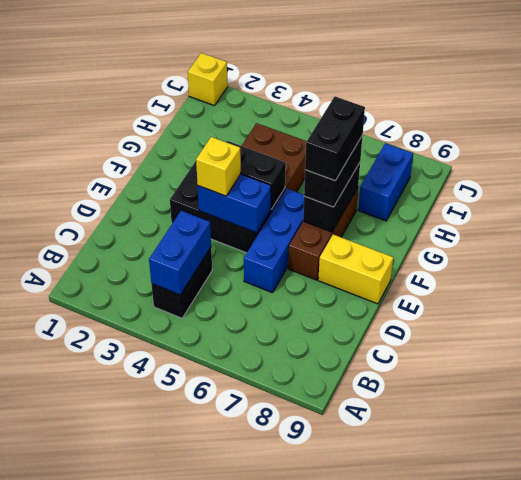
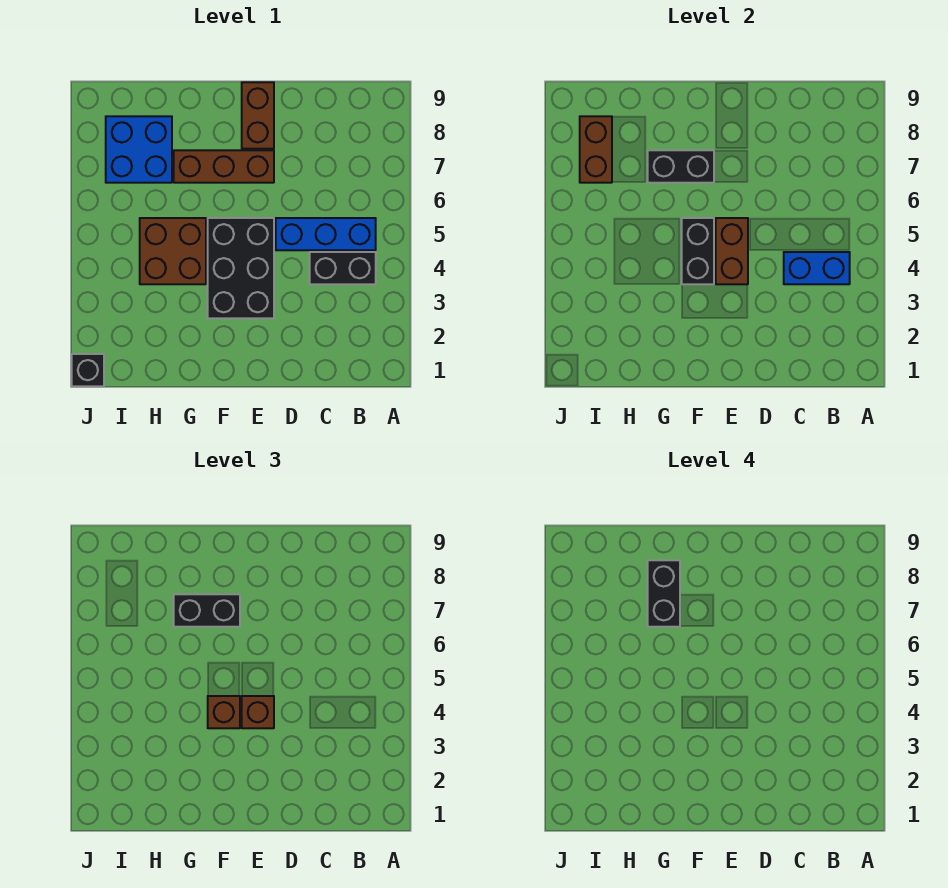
blue 1x3 brick [244,188,304,293] -> blue 1x3 brick moved to [276,218,376,250]
blue 1x2 brick [198,174,271,233] -> brown 1x2 brick [716,218,748,284]
yellow 1x1 brick [196,137,241,196] -> brown 1x1 brick [242,696,274,728]
yellow 1x2 brick [318,234,393,304] -> brown 1x2 brick [242,82,274,149]
none -> brown 1x1 brick [208,696,240,728]
black 1x2 brick [305,97,365,181] -> black 1x2 brick turned to [648,560,680,627]
blue 1x2 brick [358,143,413,221] -> blue 2x2 brick [106,116,172,183]
none -> brown 1x2 brick [580,116,612,183]
yellow 1x1 brick [188,53,228,106] -> black 1x1 brick [72,354,104,386]

